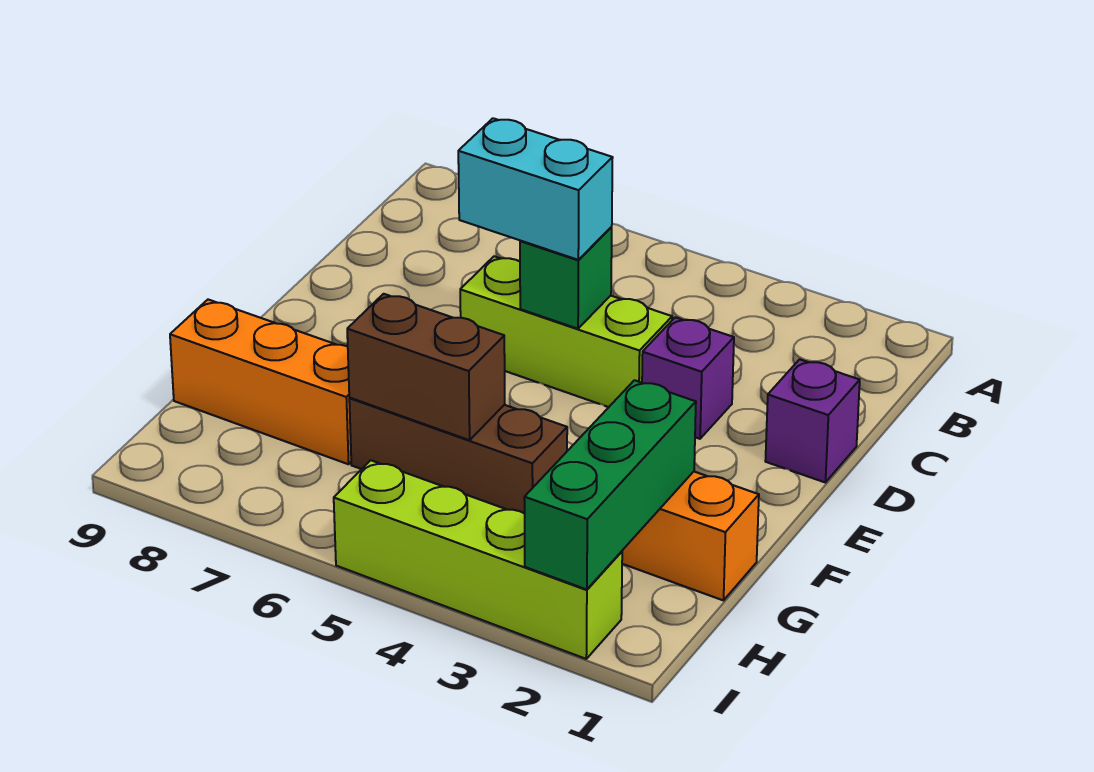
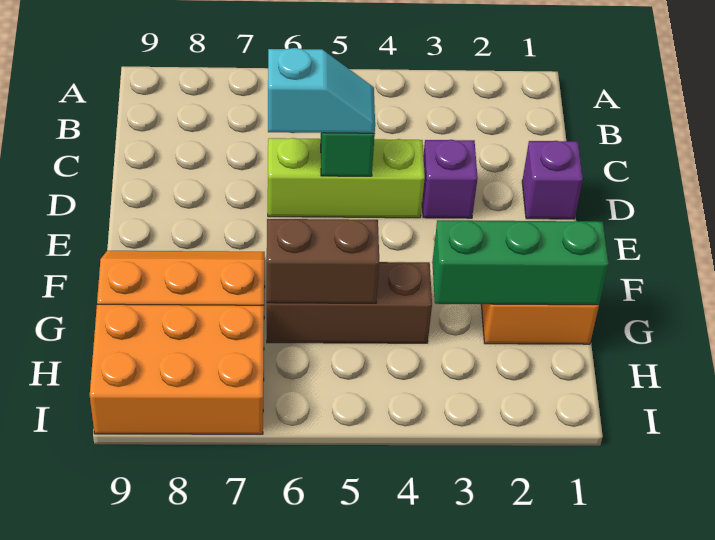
cyan 1x2 brick [458,118,613,260] -> cyan 1x2 slope [268,48,375,133]
green 1x3 brick [524,380,696,590] -> green 1x3 brick turned to [432,220,609,305]
none -> orange 2x3 brick [90,304,264,434]
lime 1x4 brick [334,460,622,659] -> none

